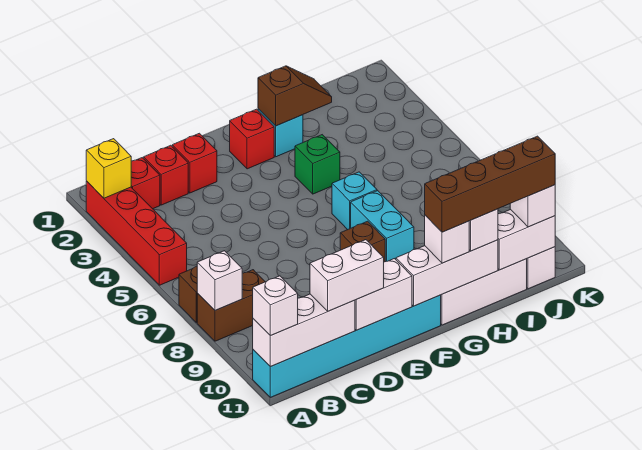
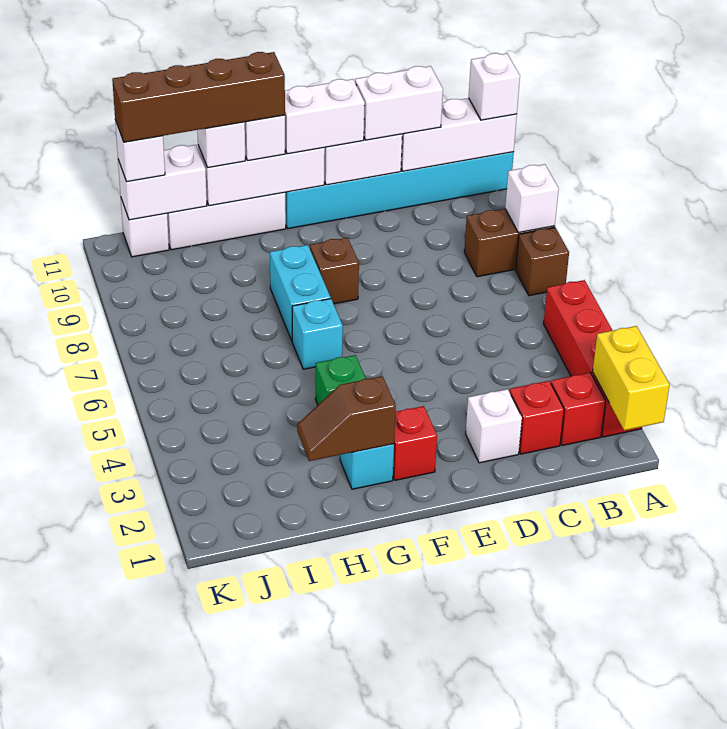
yellow 1x1 brick [86,139,131,198] -> yellow 1x2 brick [593,326,670,430]
red 1x1 brick [172,133,217,193] -> white 1x1 brick [466,389,522,463]
none -> white 1x2 brick [285,79,365,154]

